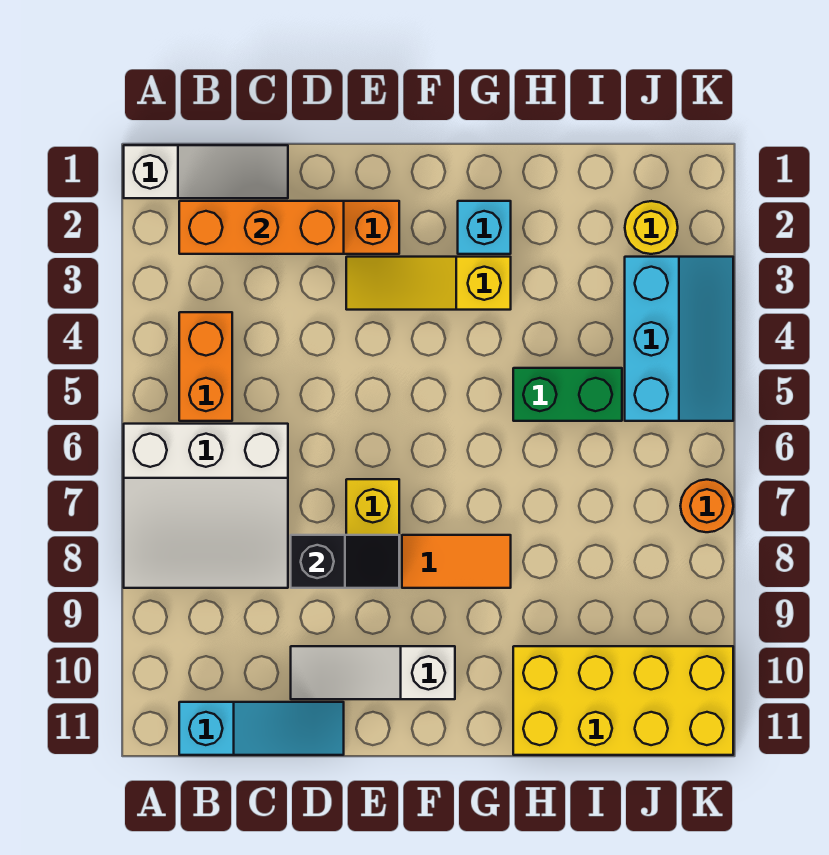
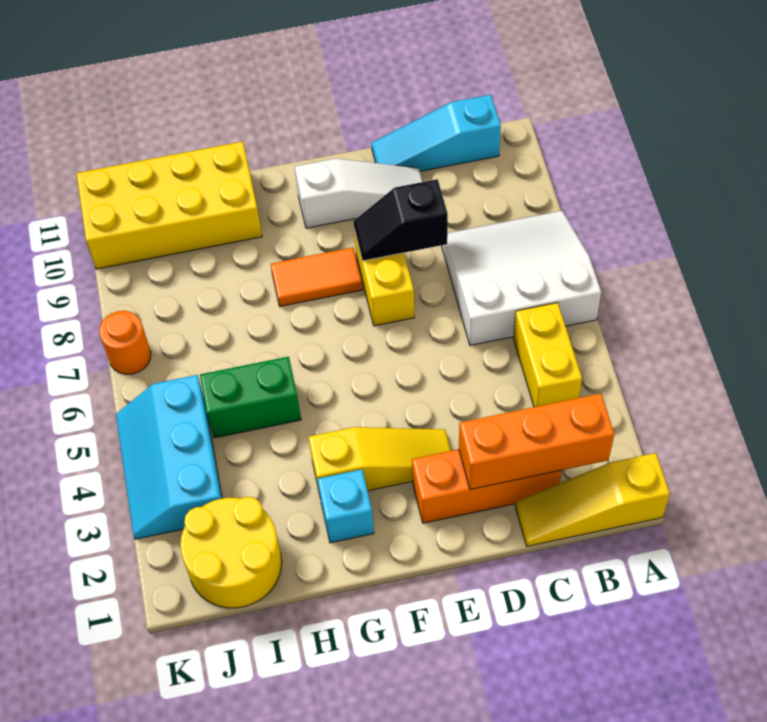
white 1x3 slope [124,145,288,198] -> yellow 1x3 slope [515,453,670,546]
orange 1x2 brick [179,312,232,421] -> yellow 1x2 brick [513,303,582,407]
yellow 1x1 round brick [625,201,678,254] -> yellow 2x2 round brick [180,497,282,608]

